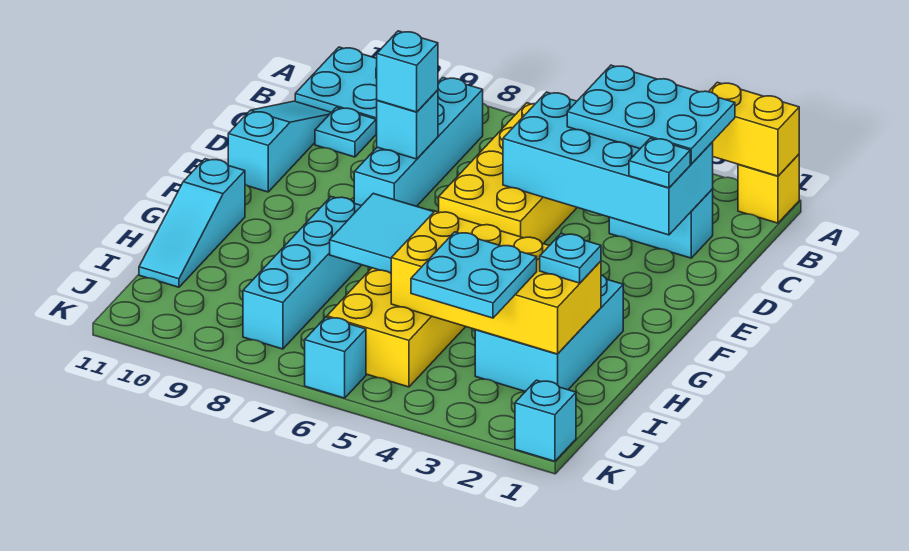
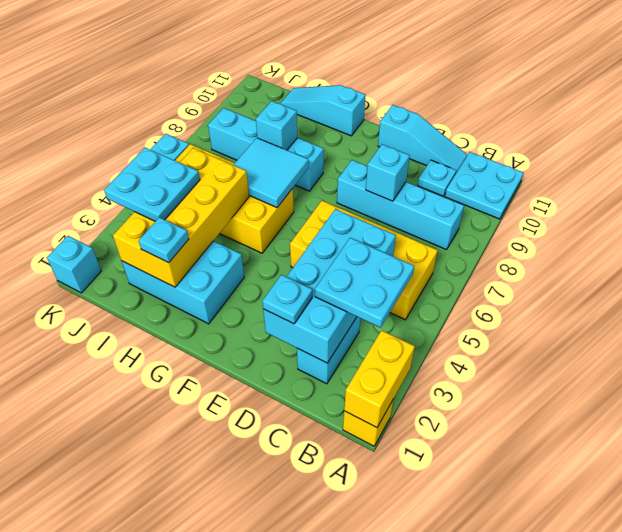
cyan 2x3 plate [567,65,735,164] -> cyan 2x2 plate [315,238,414,328]
cyan 1x1 brick [377,31,438,112] -> cyan 1x1 brick moved to [256,101,297,150]

